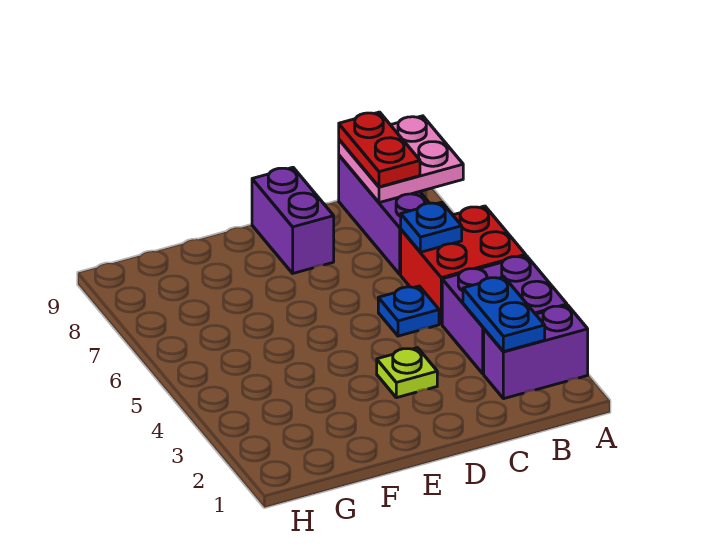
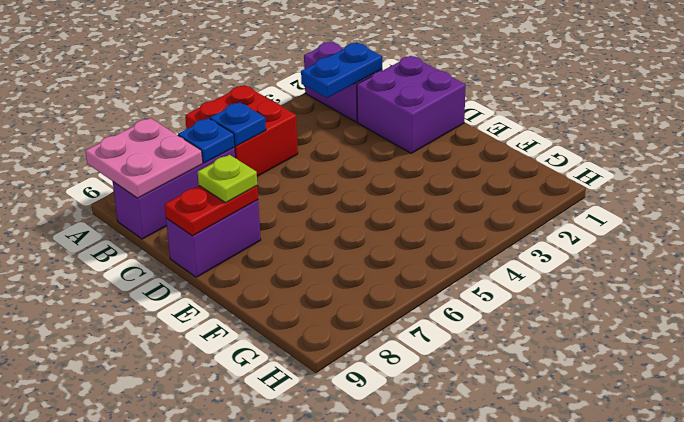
purple 2x2 brick [442,256,567,374] -> purple 2x2 brick moved to [357,56,466,153]
red 1x2 plate [339,112,420,187] -> red 1x2 plate moved to [165,186,258,236]
blue 1x1 plate [378,286,439,336] -> blue 1x1 plate moved to [178,118,235,163]
lime 1x1 plate [377,348,437,398] -> lime 1x1 plate moved to [198,155,257,203]

